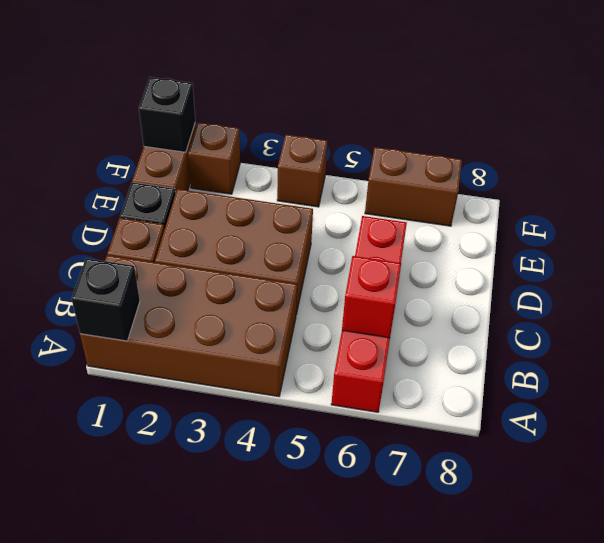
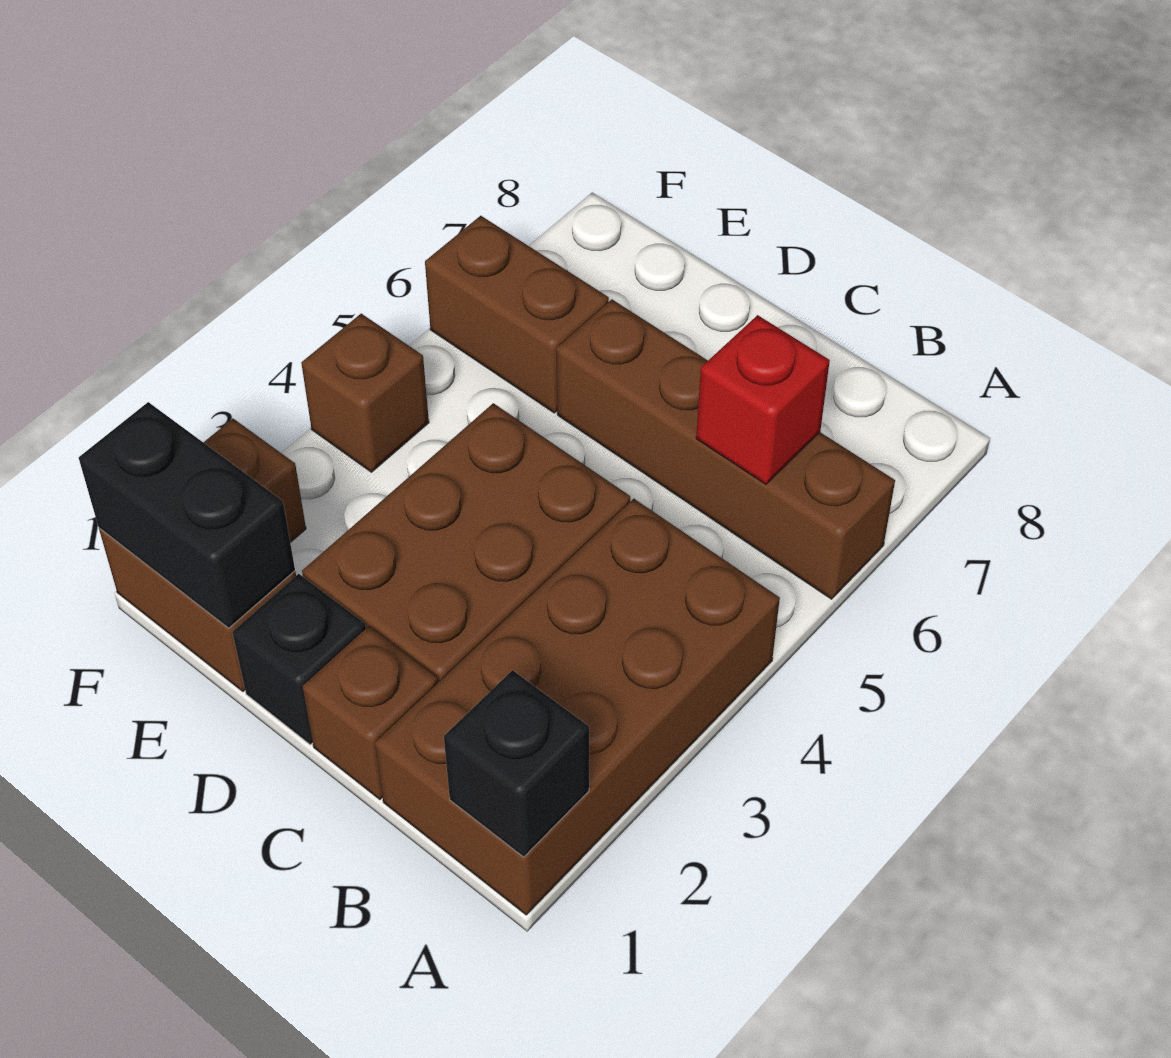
red 1x4 brick [331,216,407,412] -> brown 1x4 brick [556,300,895,599]
black 1x1 brick [139,77,195,152] -> black 1x2 brick [79,402,295,628]
brown 1x2 brick [365,147,462,226] -> brown 1x2 brick turned to [425,216,609,413]

